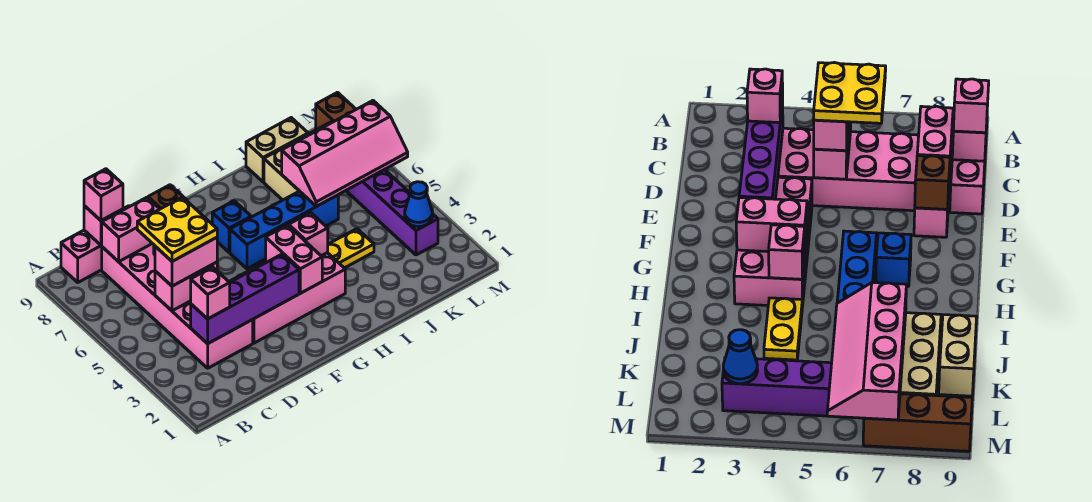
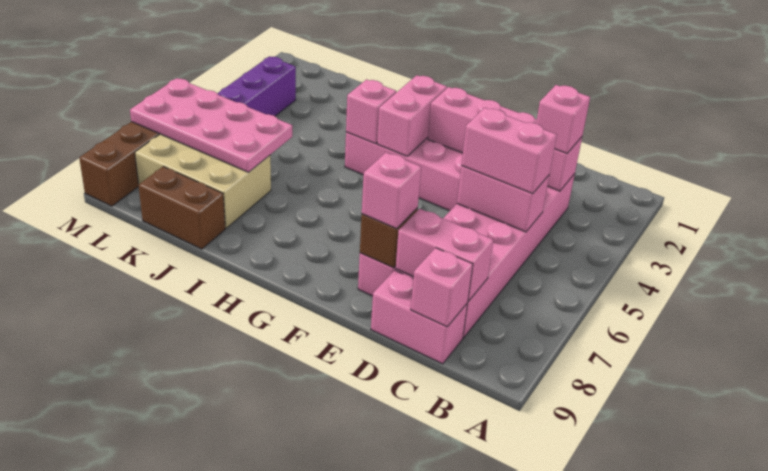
pink 1x3 brick [61,206,130,282] -> pink 1x2 brick [371,270,467,364]
purple 1x4 brick [191,254,299,344] -> pink 1x4 brick [428,87,582,191]
yellow 2x2 plate [137,197,217,261] -> none
pink 1x1 brick [84,169,123,221] -> pink 1x1 brick moved to [362,152,421,229]
blue 1x4 brick [230,191,338,269] -> none
blue 1x1 brick [212,201,251,252] -> none
yellow 1x2 plate [328,229,374,268] -> none
pink 2x4 slope [282,101,408,206] -> pink 2x4 plate [130,78,292,172]
tan 1x2 brick [246,118,308,182] -> brown 1x2 brick [138,167,225,249]
blue 1x1 cone [405,182,432,227] -> none

